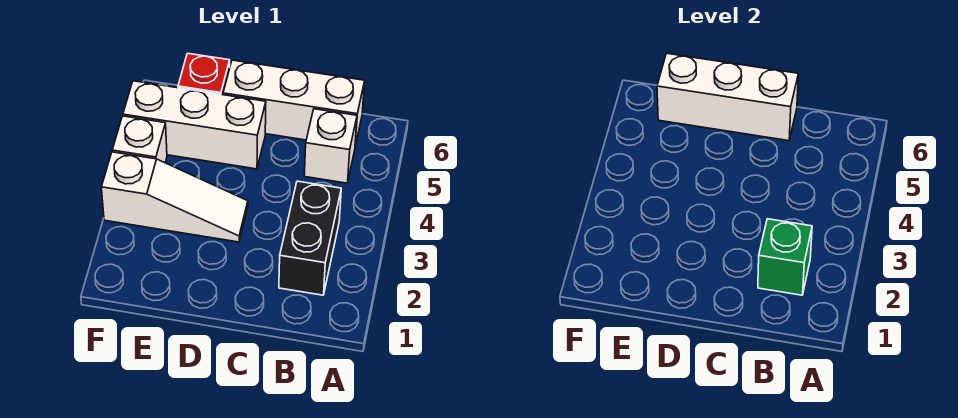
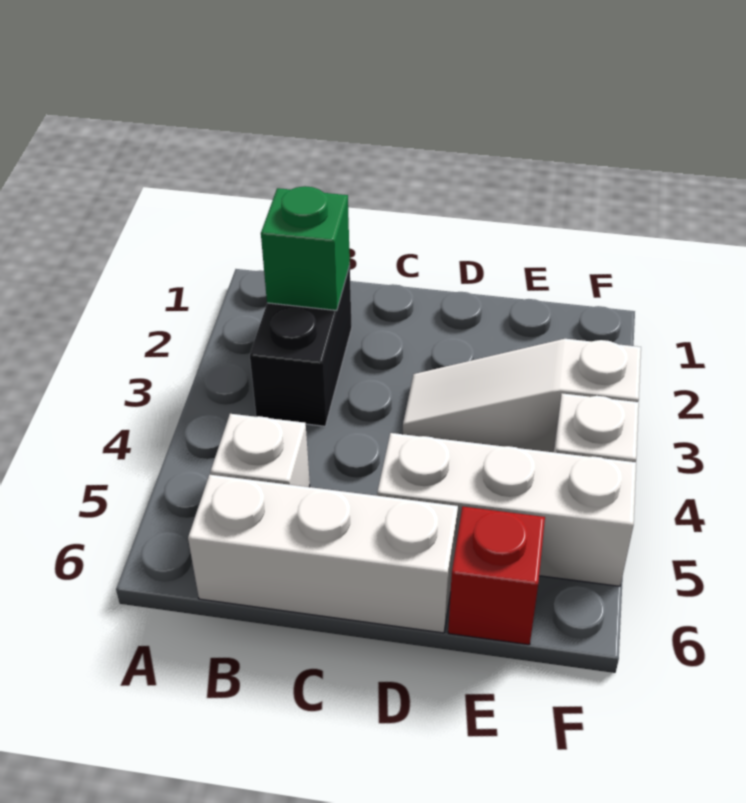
white 1x3 brick [657,53,798,141] -> none

